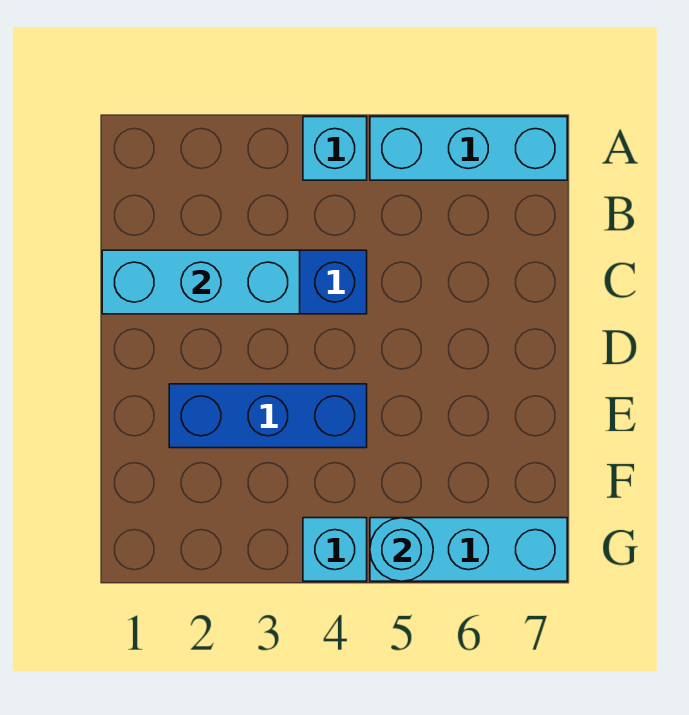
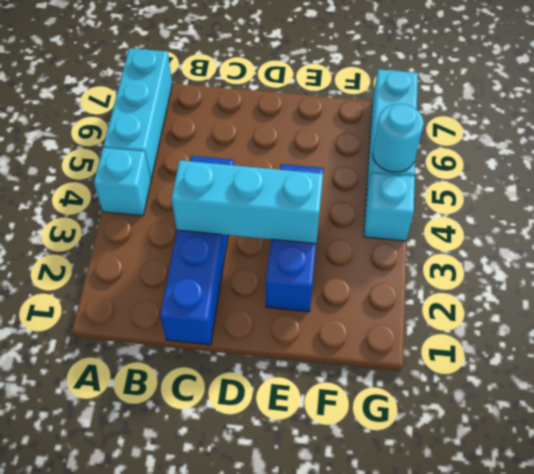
cyan 1x3 brick [102,250,300,314] -> cyan 1x3 brick turned to [171,160,323,243]

